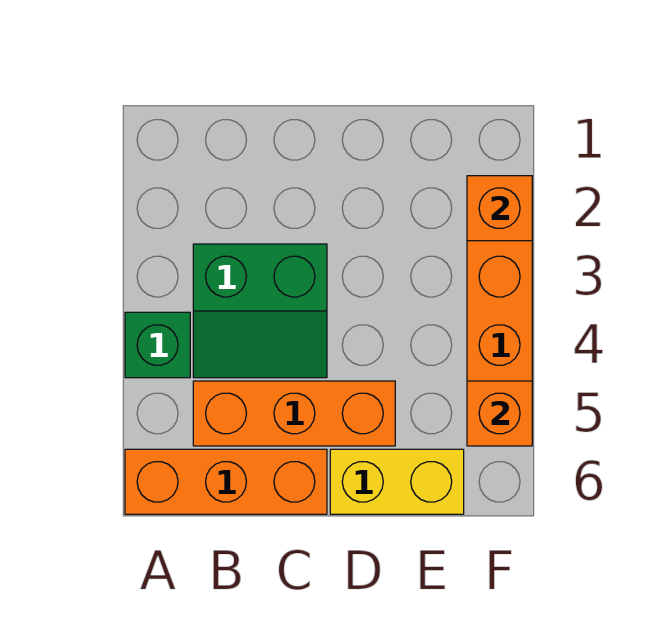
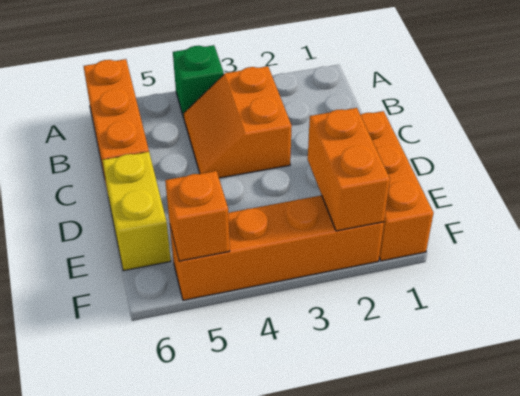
green 2x2 slope [193,244,327,378] -> orange 2x2 slope [184,66,292,178]
orange 1x3 brick [193,381,395,446] -> orange 1x3 brick moved to [361,111,433,261]
orange 1x1 brick [467,176,532,241] -> orange 1x2 brick [308,108,390,231]

